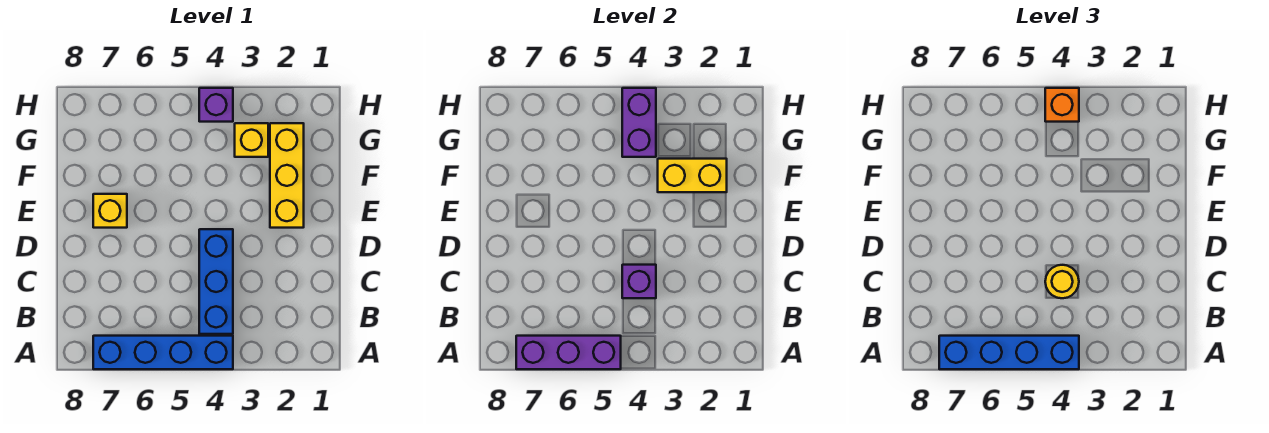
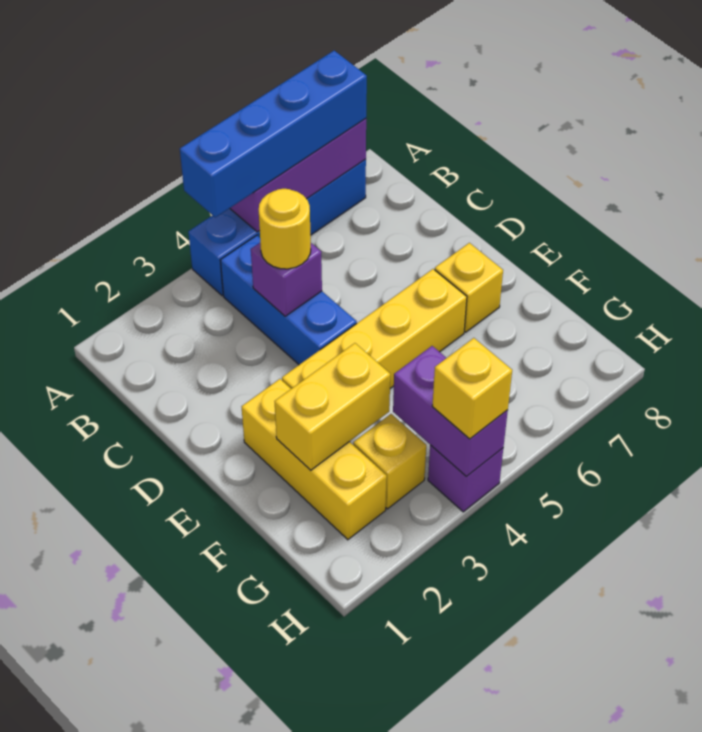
none -> yellow 1x4 brick [282,269,467,389]
orange 1x1 brick [1045,88,1079,122] -> yellow 1x1 brick [432,338,512,439]

